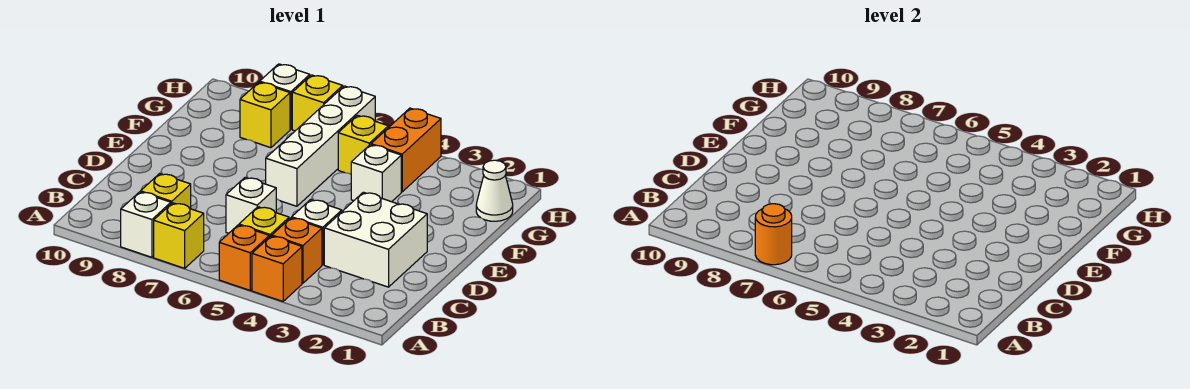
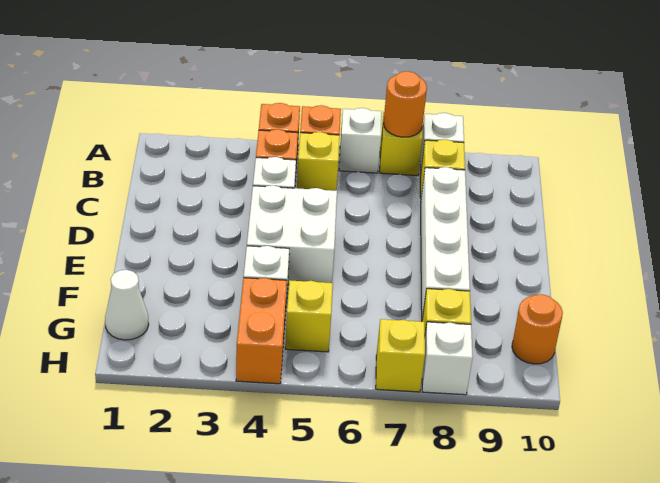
white 2x2 brick [324,192,427,287] -> white 2x2 brick moved to [247,185,337,284]
white 1x1 brick [226,177,276,233] -> white 1x1 brick moved to [339,108,382,173]
white 1x4 brick [266,86,375,206] -> white 1x4 brick moved to [421,167,470,319]
none -> orange 1x1 round brick [512,294,563,364]

